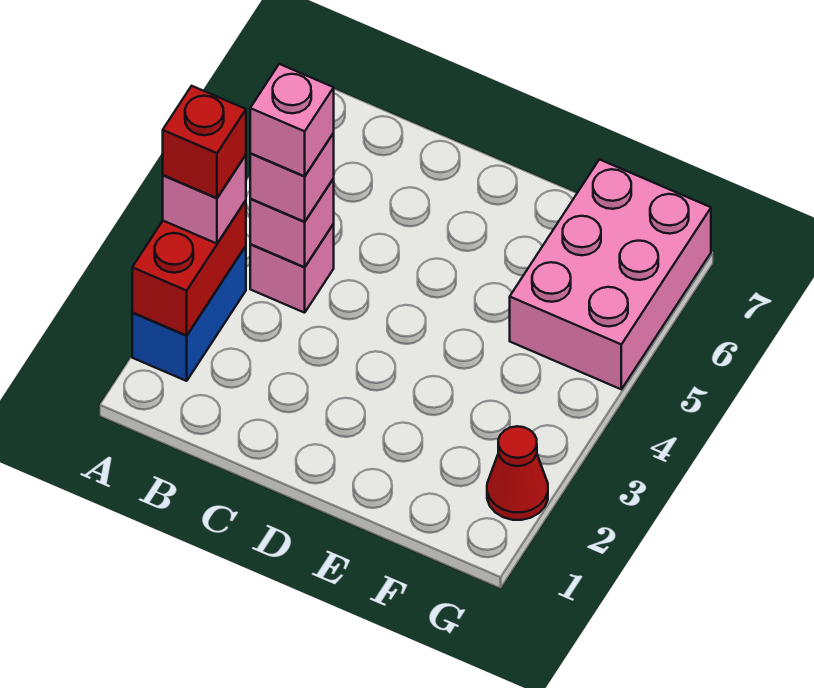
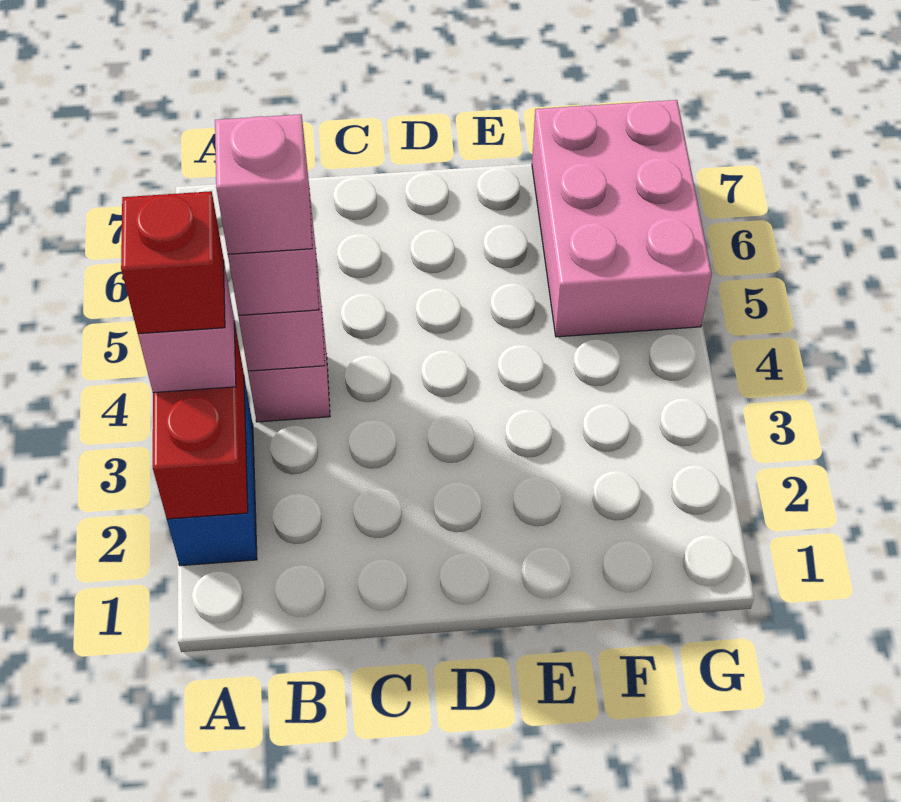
red 1x1 cone [487,426,548,520] -> none

